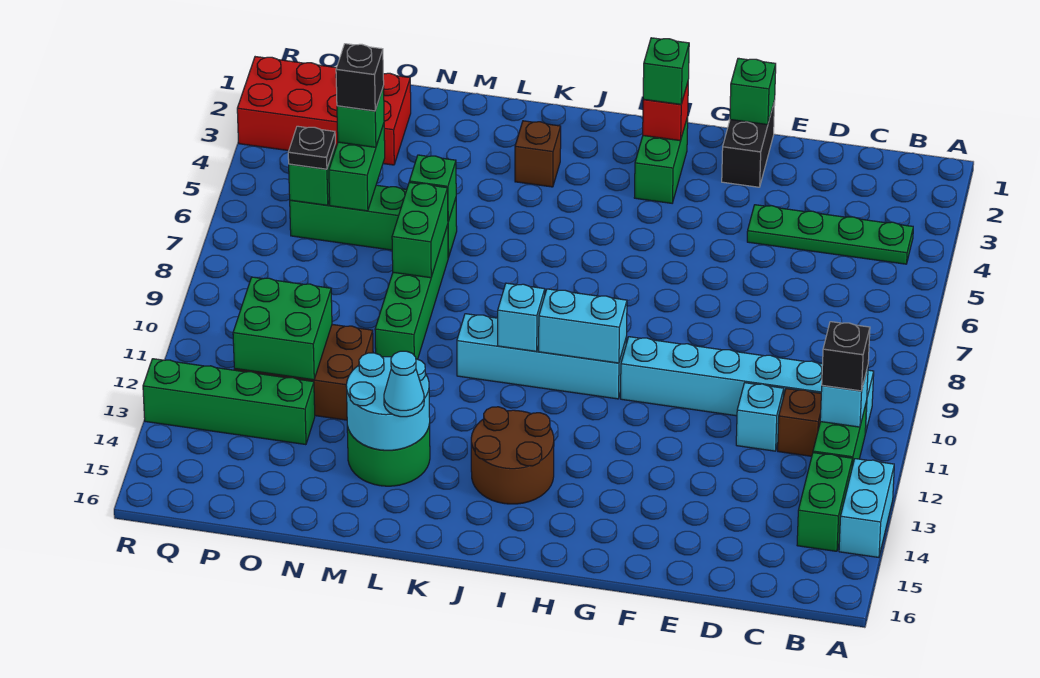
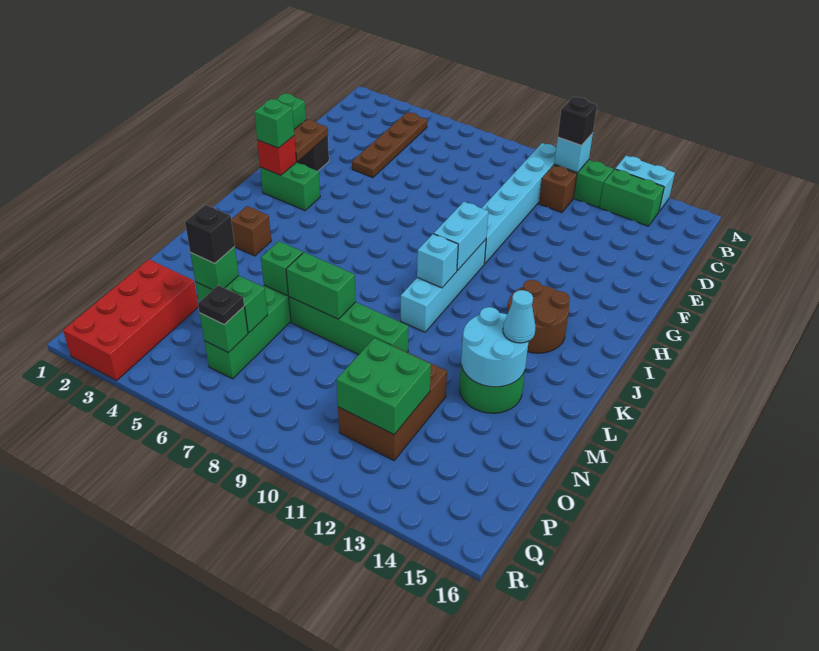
green 1x4 plate [747,205,913,264] -> brown 1x4 plate [352,112,427,178]
cyan 1x1 brick [736,383,784,451] -> none
none -> brown 1x2 plate [294,119,328,161]
green 1x4 brick [143,359,315,445] -> none

